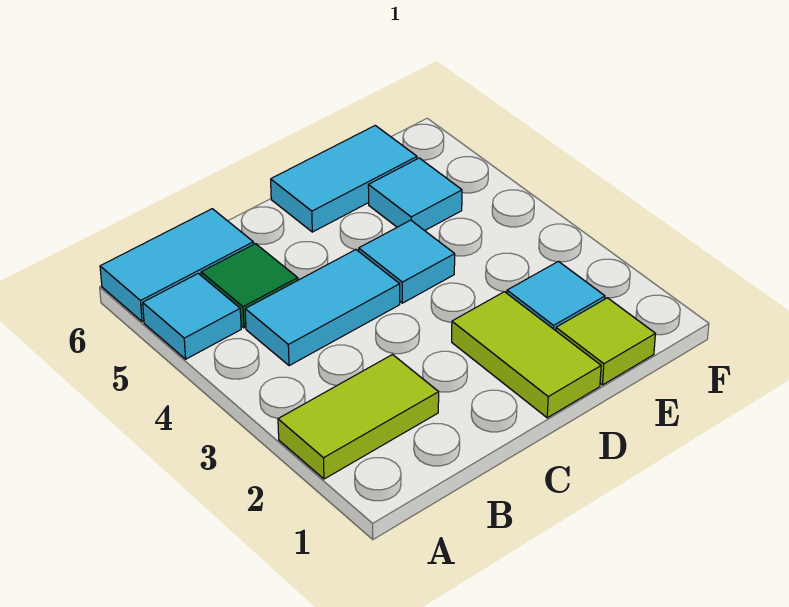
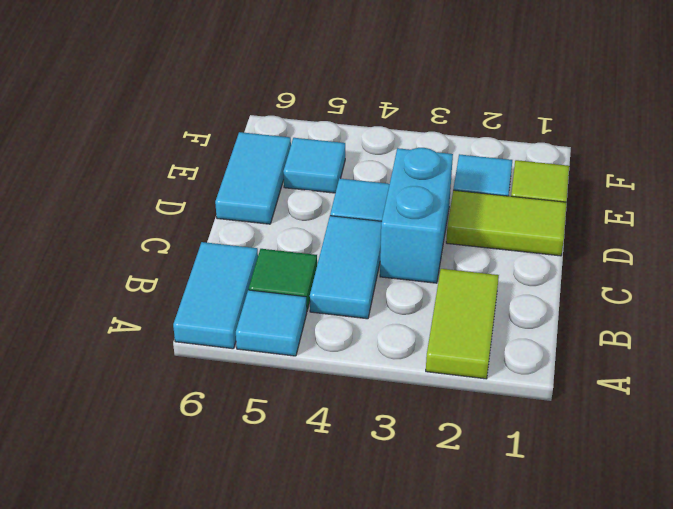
none -> cyan 1x2 brick [380,148,453,283]

